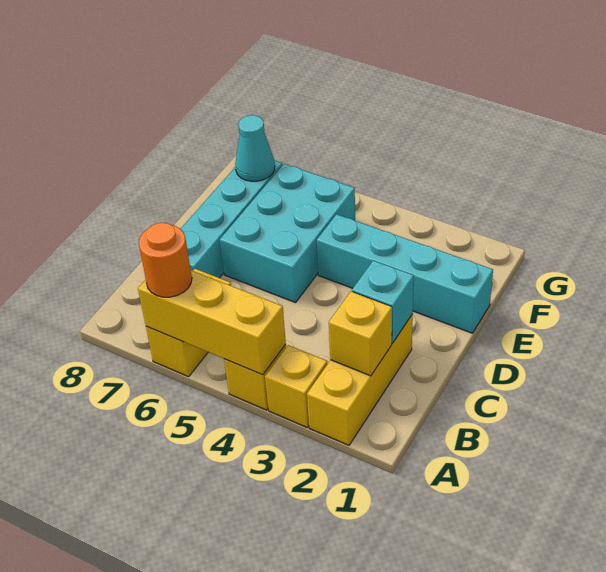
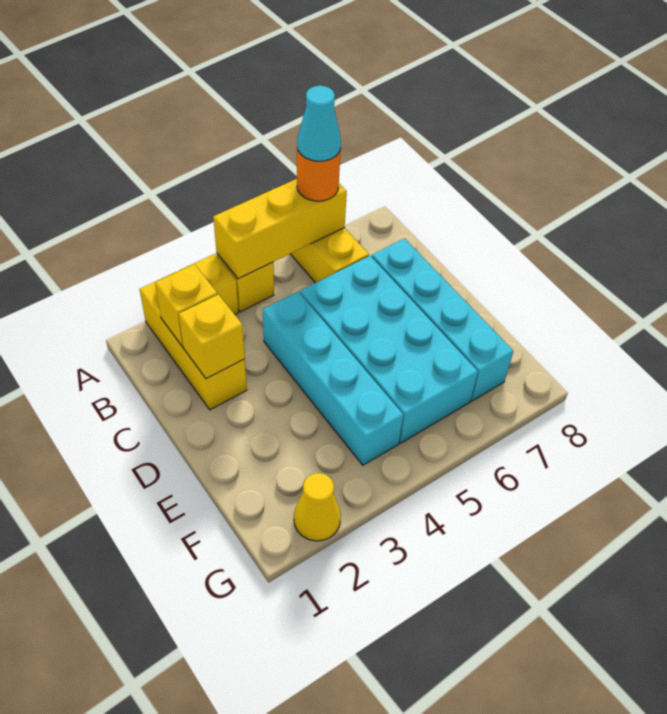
cyan 1x1 brick [352,260,414,343] -> yellow 1x1 brick [179,295,245,379]
cyan 2x3 brick [220,164,355,303] -> cyan 2x4 brick [300,256,478,443]
cyan 1x4 brick [317,214,493,333] -> cyan 1x4 brick turned to [263,292,403,465]
cyan 1x1 cone [235,115,275,181] -> cyan 1x1 cone moved to [297,86,341,161]
none -> yellow 1x1 cone [294,473,341,541]

